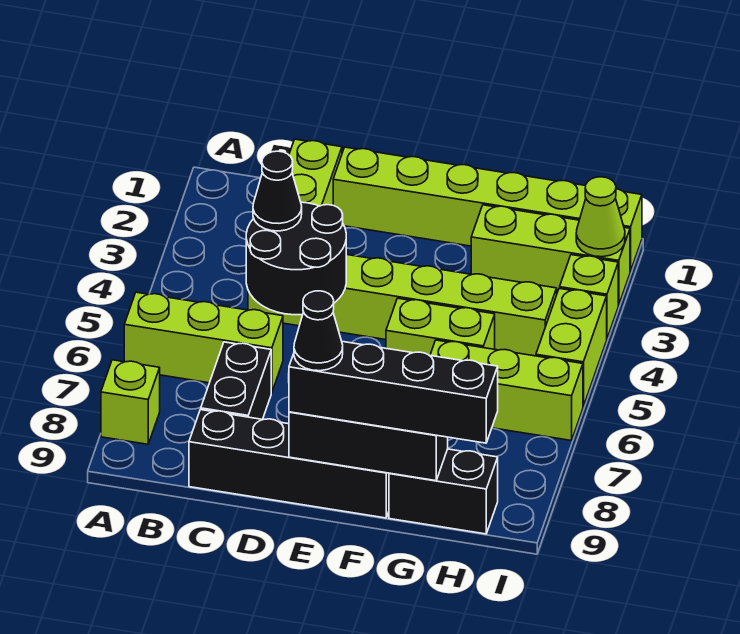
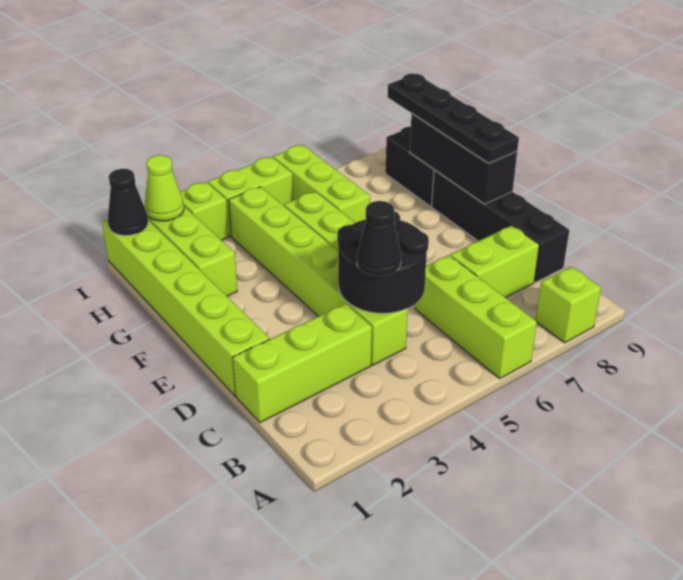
black 1x2 brick [201,342,271,419] -> lime 1x2 brick [450,226,539,298]
black 1x4 brick [289,342,498,443] -> black 1x4 plate [388,73,519,163]
black 1x1 cone [294,291,343,371] -> black 1x1 cone moved to [108,169,148,236]

